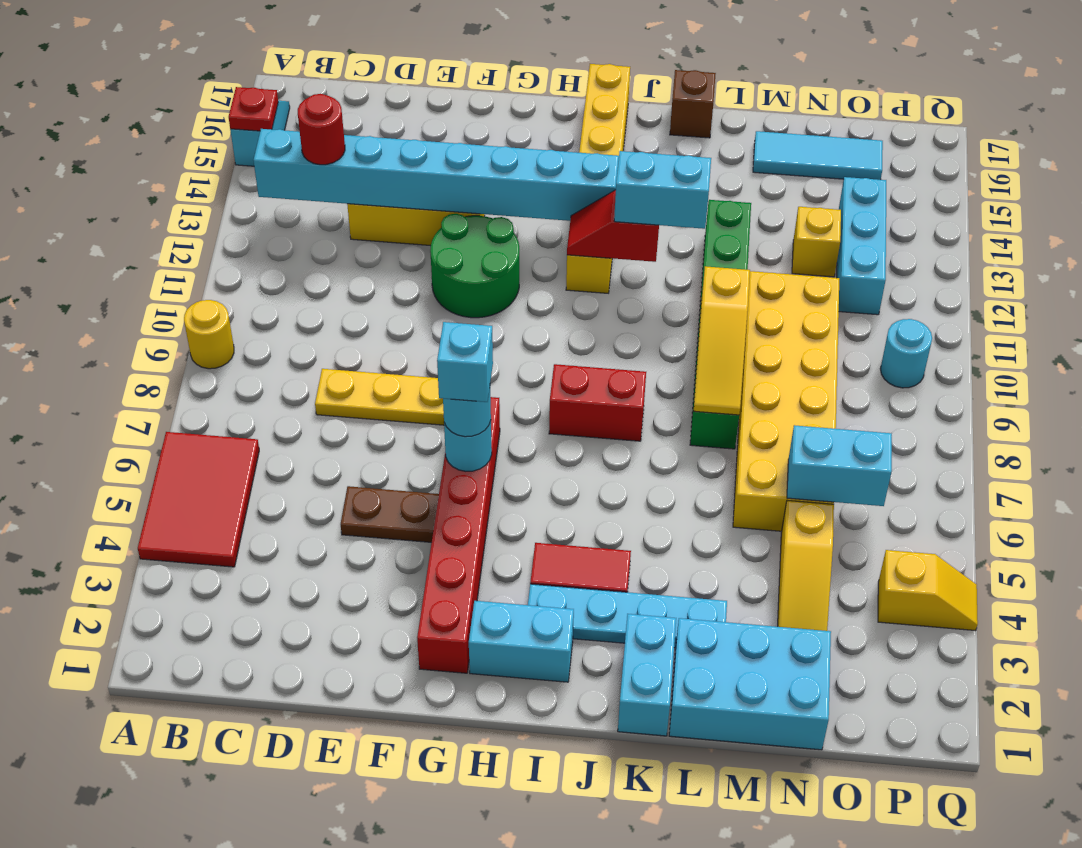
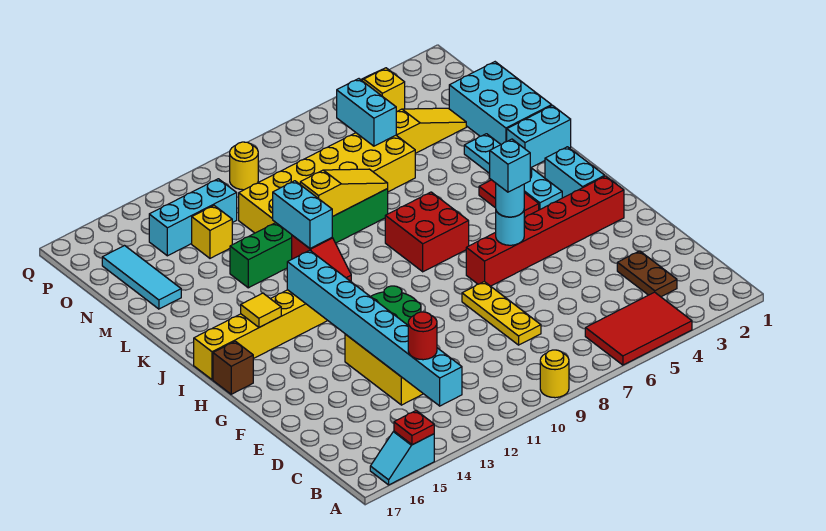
brown 1x2 plate [341,486,439,542] -> brown 1x2 plate moved to [617,251,677,297]
red 1x2 brick [549,364,646,441] -> red 2x2 brick [385,192,469,272]
none -> yellow 1x1 tile [241,293,281,327]
brown 1x1 brick [670,70,716,138] -> brown 1x1 brick moved to [213,341,253,394]
cyan 1x1 round brick [880,319,932,388] -> yellow 1x1 round brick [230,142,258,190]

